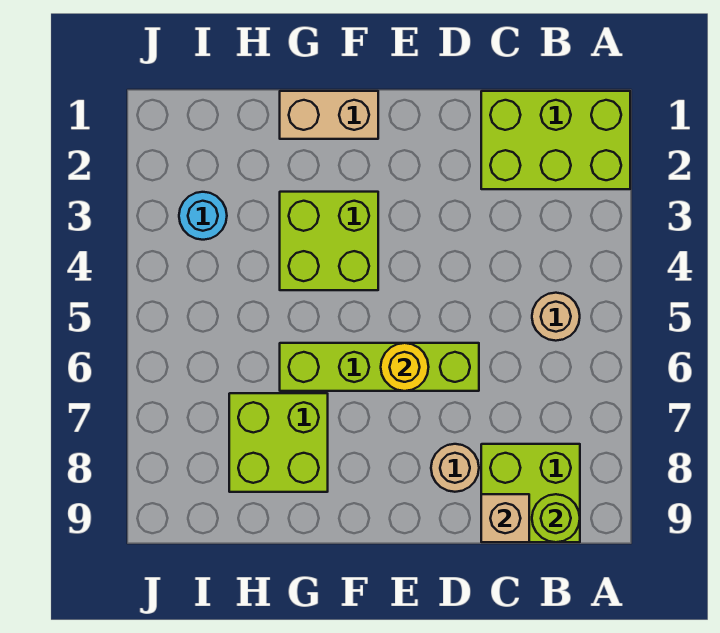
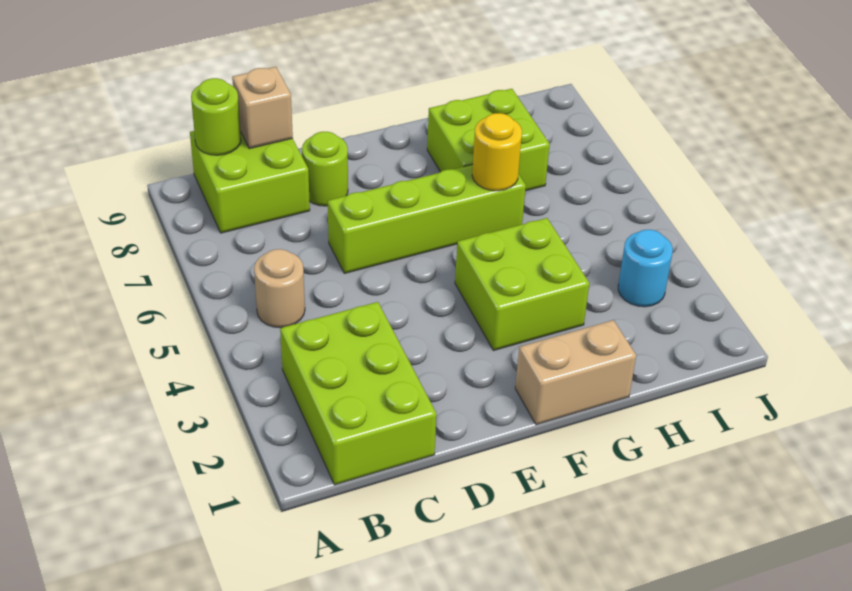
lime 2x3 brick [481,91,630,189] -> lime 2x3 brick turned to [280,302,436,485]
tan 1x1 round brick [431,444,479,492] -> lime 1x1 round brick [302,132,348,206]
yellow 1x1 round brick [381,343,429,391] -> yellow 1x1 round brick moved to [472,113,522,191]

